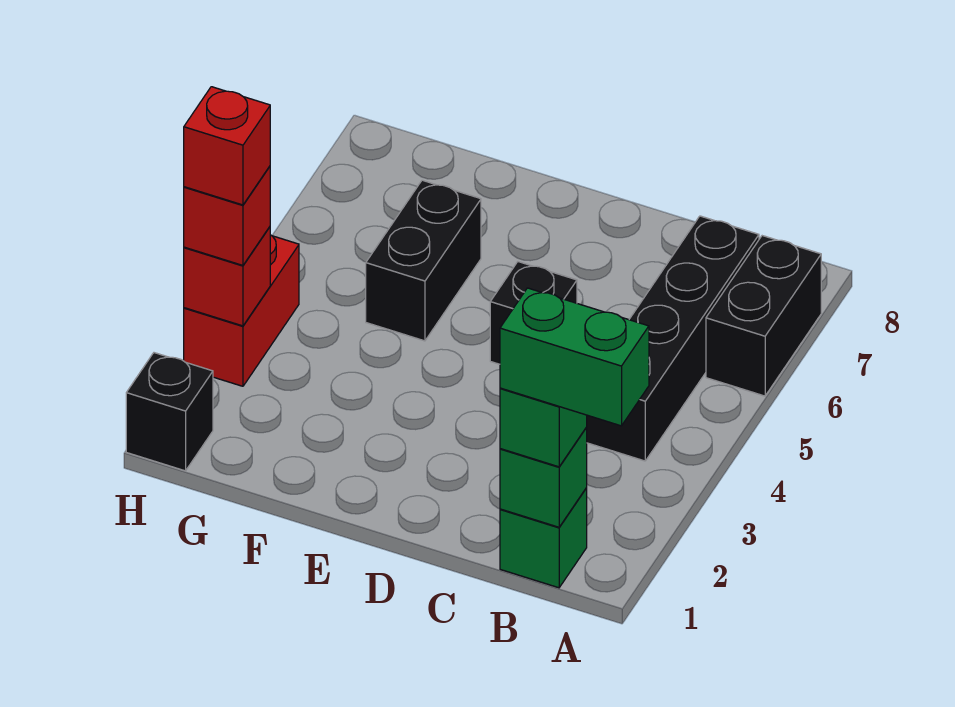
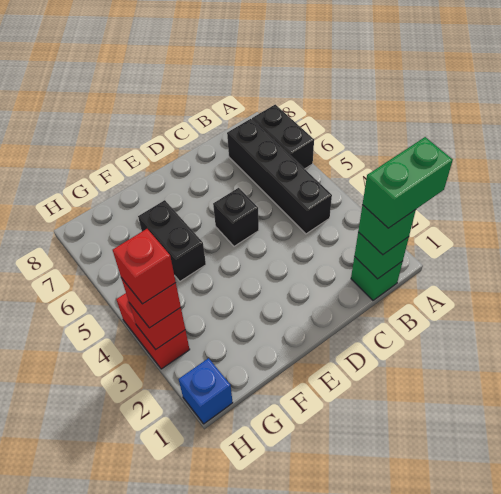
black 1x1 brick [126,353,213,471] -> blue 1x1 brick [179,358,233,424]

